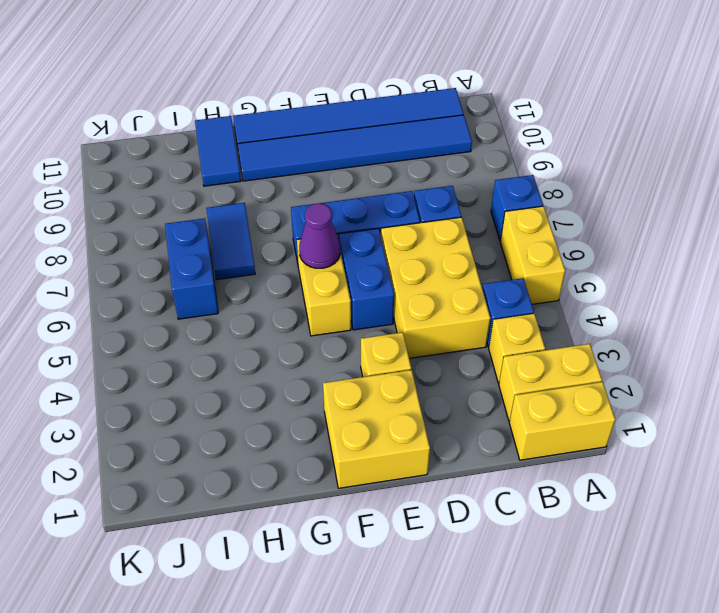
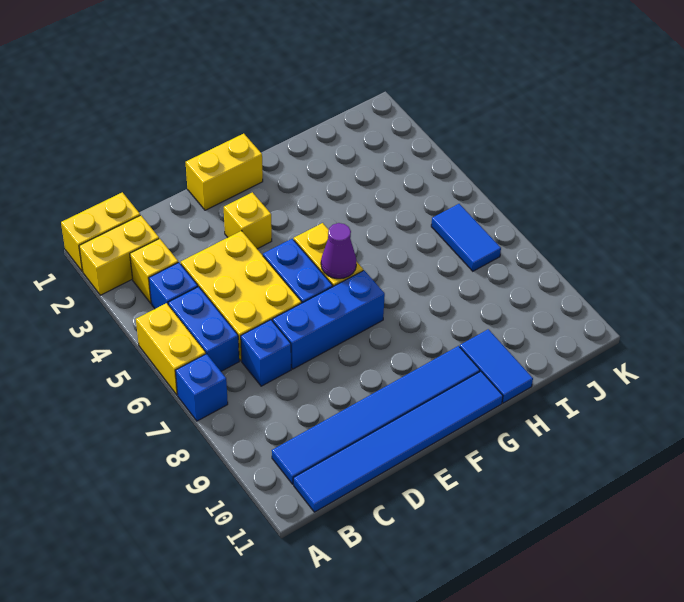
yellow 2x2 brick [323,370,430,488] -> yellow 1x2 brick [186,134,263,210]
blue 1x2 tile [206,203,255,280] -> blue 1x2 tile moved to [431,204,501,271]
blue 1x2 brick [165,218,218,319] -> blue 1x2 brick moved to [168,287,239,371]

